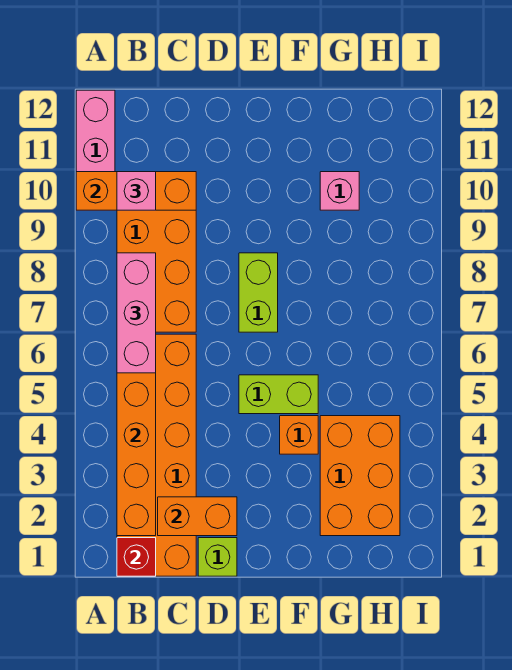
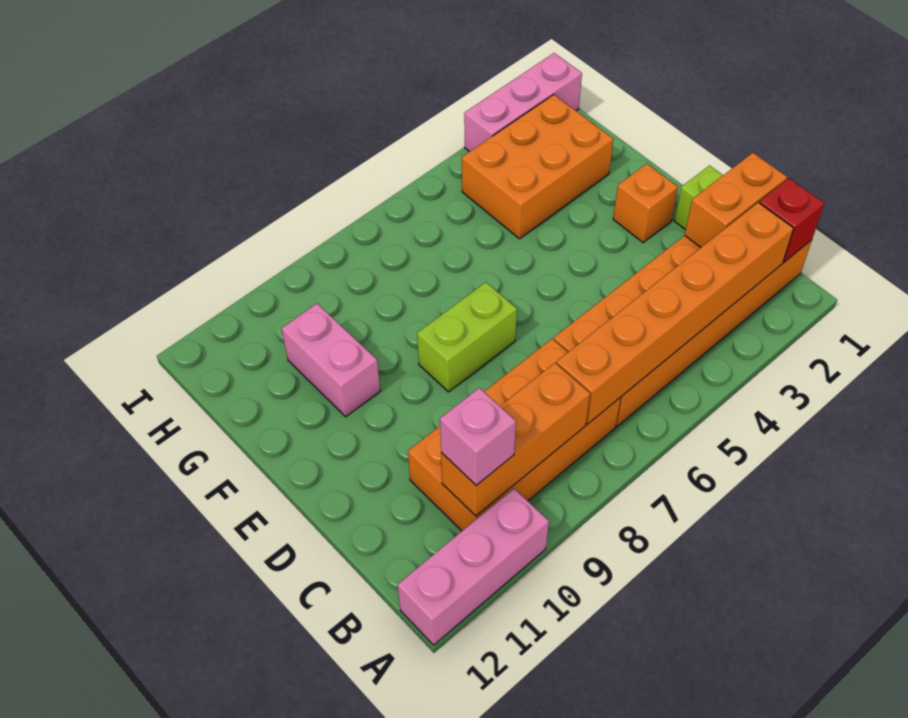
orange 1x3 brick [76,172,196,210] -> orange 1x3 brick turned to [441,363,590,516]
pink 1x3 brick [117,253,156,373] -> pink 1x3 brick moved to [464,53,582,152]
orange 1x2 brick [158,497,237,536] -> orange 1x2 brick turned to [685,153,787,247]
lime 1x2 brick [239,375,318,414] -> none
orange 1x1 brick [280,416,318,454] -> orange 1x1 brick moved to [613,164,678,243]
pink 1x1 brick [320,172,359,210] -> pink 1x2 brick [282,304,380,417]

